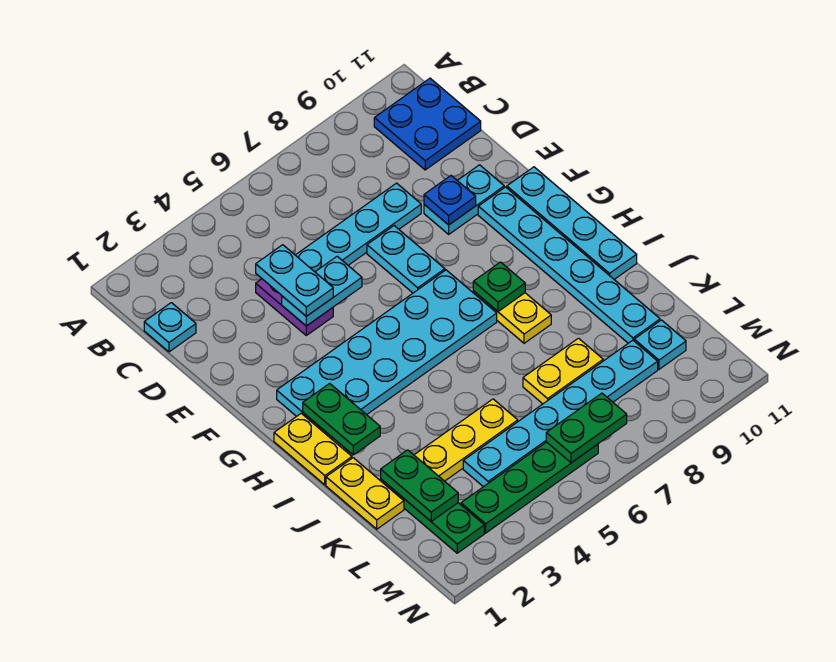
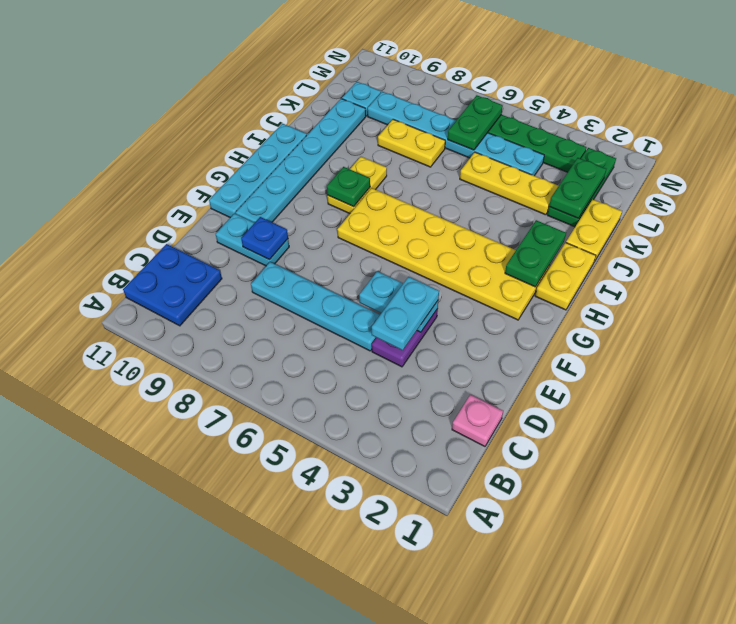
cyan 1x1 plate [144,303,196,352] -> pink 1x1 plate [452,395,503,446]
cyan 1x2 plate [367,226,445,293] -> none
cyan 2x6 plate [277,270,497,439] -> yellow 2x6 plate [337,188,549,320]
green 1x2 plate [546,393,627,463] -> green 1x2 plate turned to [448,95,503,150]

